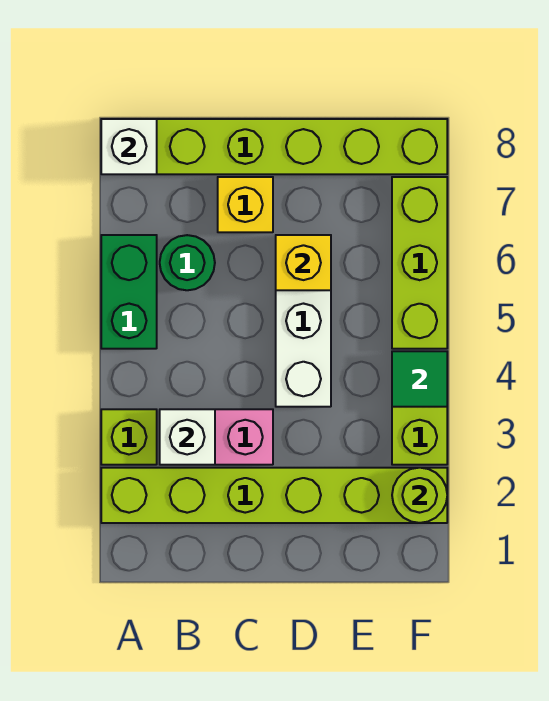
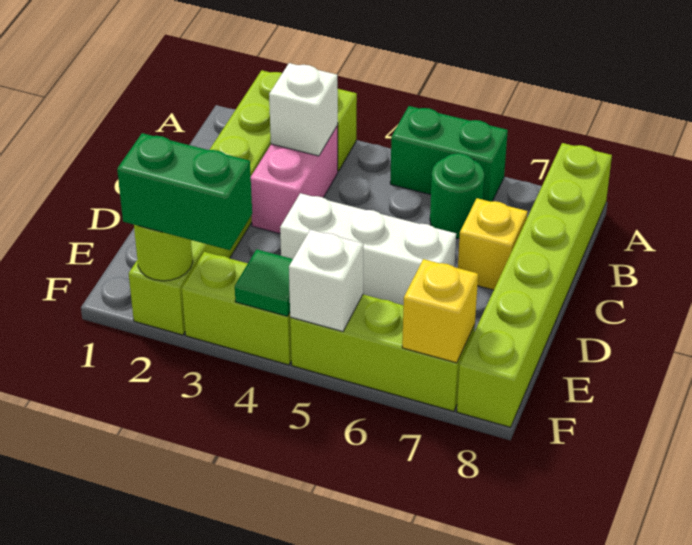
white 1x1 brick [101,119,157,174] -> white 1x1 brick moved to [289,229,364,332]
yellow 1x1 brick [276,235,331,290] -> yellow 1x1 brick moved to [402,259,478,363]
none -> green 1x2 brick [117,133,252,250]

